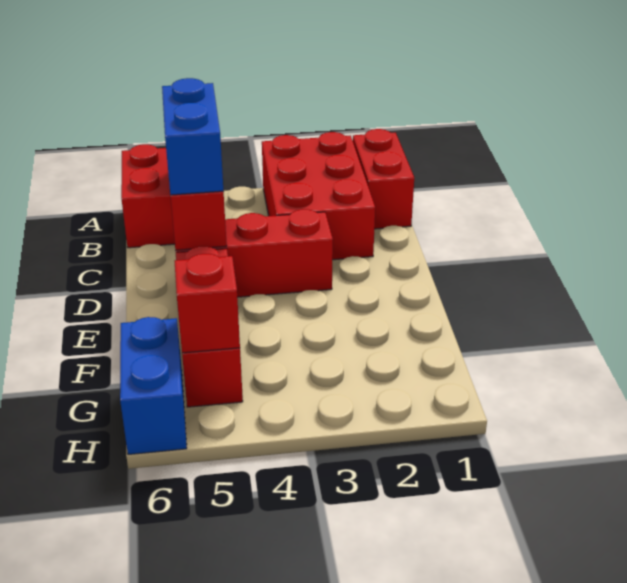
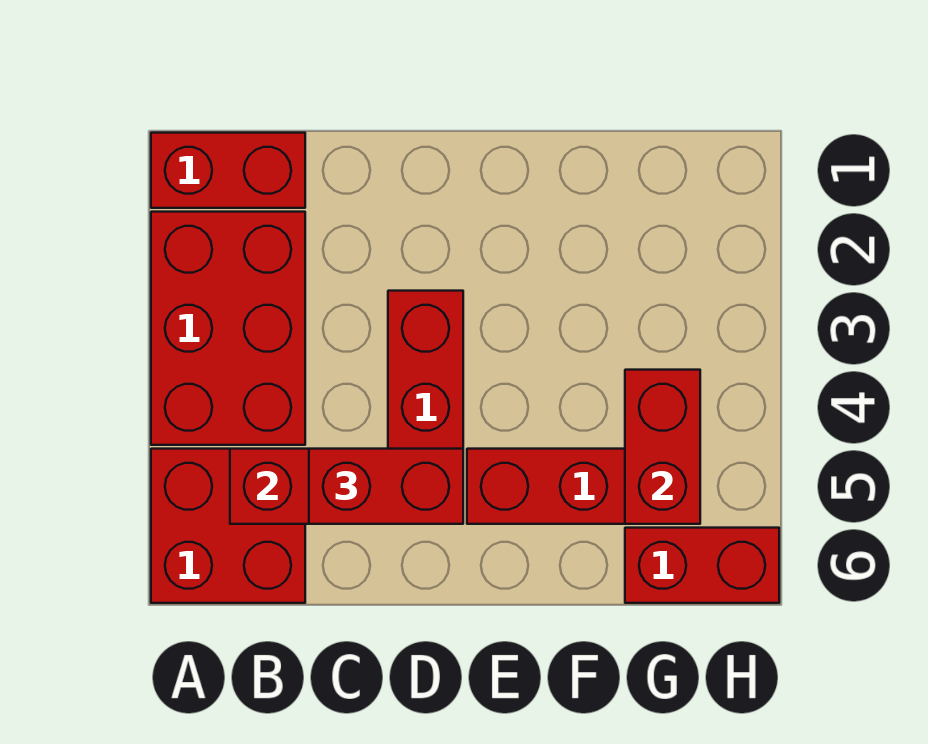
red 2x3 brick [262,132,375,260] -> red 2x3 brick turned to [151,212,305,445]
blue 1x2 brick [162,78,223,195] -> red 1x2 brick [309,449,463,524]
red 1x1 brick [175,254,240,353] -> red 1x2 brick [625,370,700,524]
blue 1x2 brick [120,317,187,454] -> red 1x2 brick [625,528,779,603]

